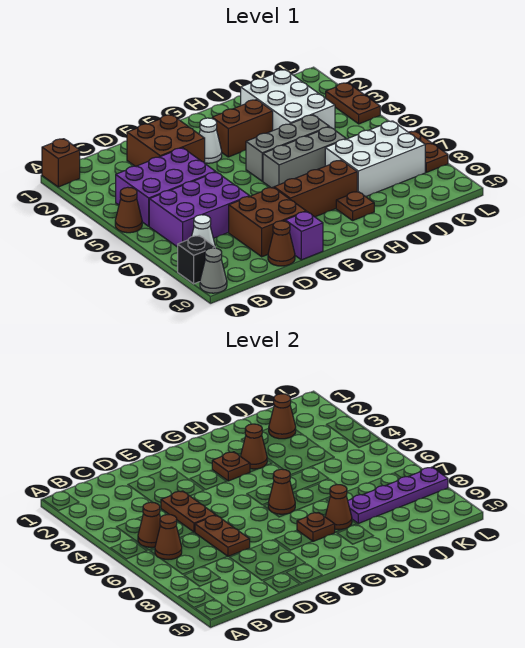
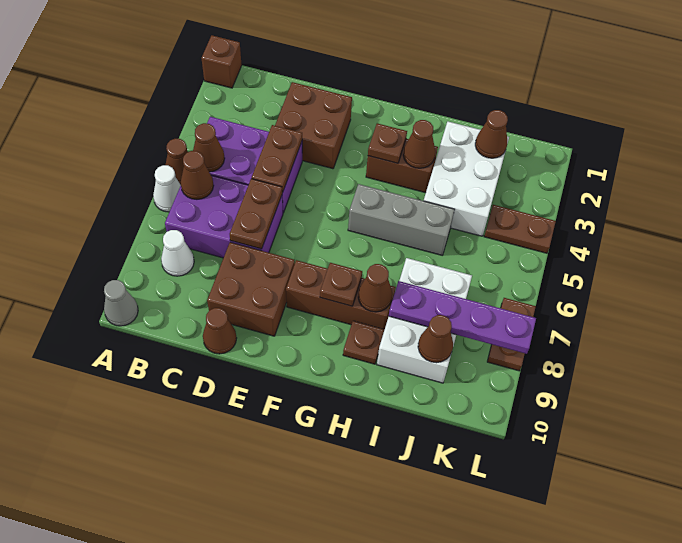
black 1x1 brick [178,236,215,284] -> none
purple 1x1 brick [285,212,323,260] -> none
white 1x1 cone [199,118,222,163] -> white 1x1 cone moved to [153,165,181,212]
grey 1x3 brick [263,127,346,188] -> none
brown 1x1 cone [268,469,295,514] -> brown 1x1 cone moved to [418,315,453,363]
white 2x3 brick [325,121,425,197] -> white 2x3 brick turned to [377,258,472,383]
brown 1x2 plate [326,83,380,124] -> brown 1x2 plate turned to [484,205,556,253]

